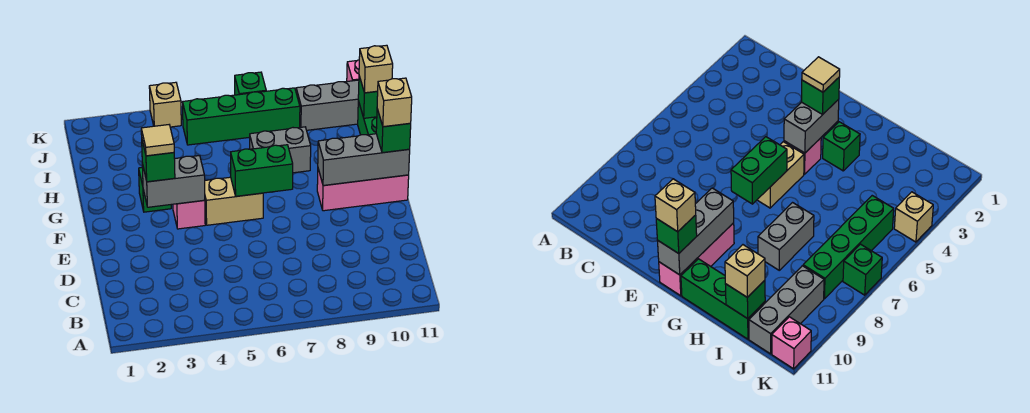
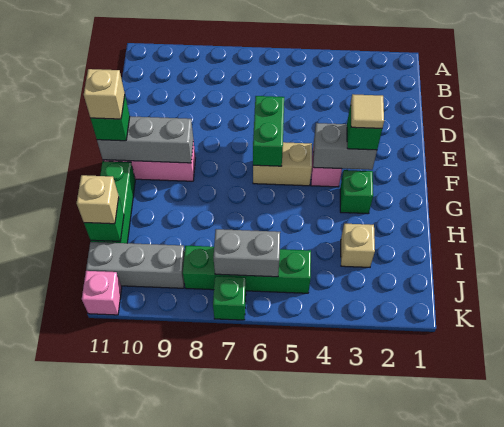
green 1x2 brick [231,145,293,196] -> green 1x2 brick turned to [253,96,284,166]
grey 1x2 brick [250,127,311,173] -> grey 1x2 brick moved to [213,229,280,277]
tan 1x1 brick [149,82,181,127] -> tan 1x1 brick moved to [341,224,375,267]

